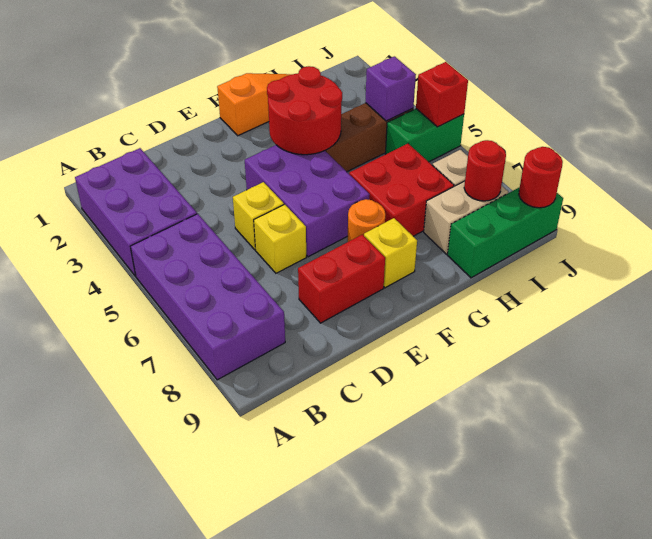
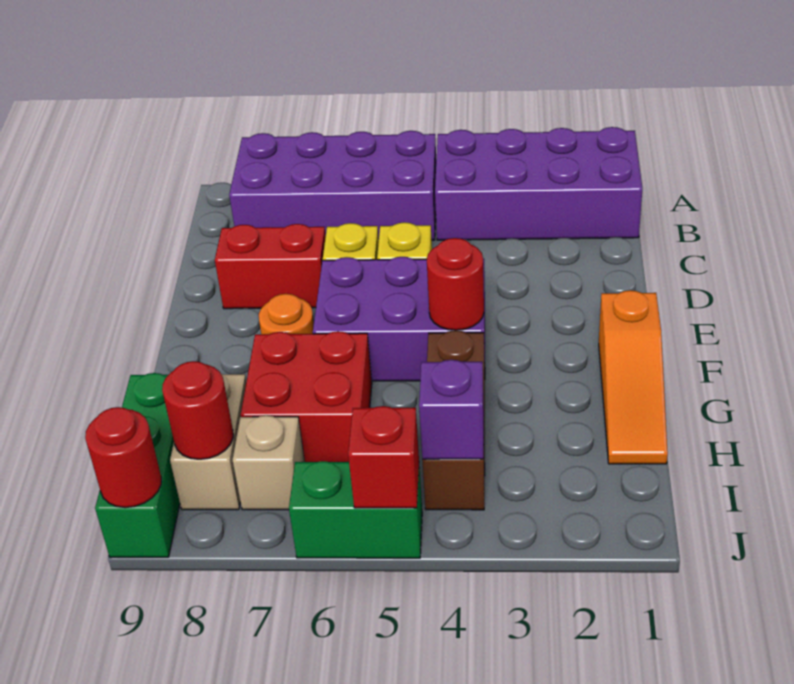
purple 2x3 brick [75,148,197,276] -> purple 2x4 brick [435,127,642,240]
red 1x2 brick [298,235,385,323] -> red 1x2 brick turned to [215,224,326,309]
red 2x2 round brick [267,66,342,155] -> red 1x1 round brick [427,238,484,330]
yellow 1x1 brick [364,218,417,288] -> none
green 1x2 brick [385,109,464,162] -> green 1x2 brick turned to [289,461,422,558]

